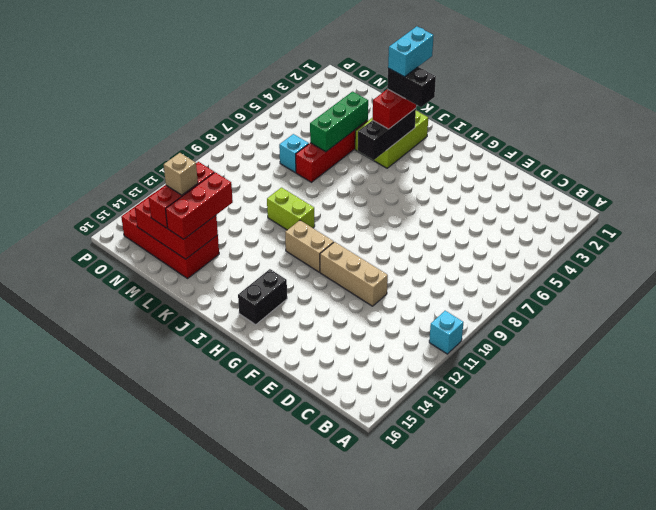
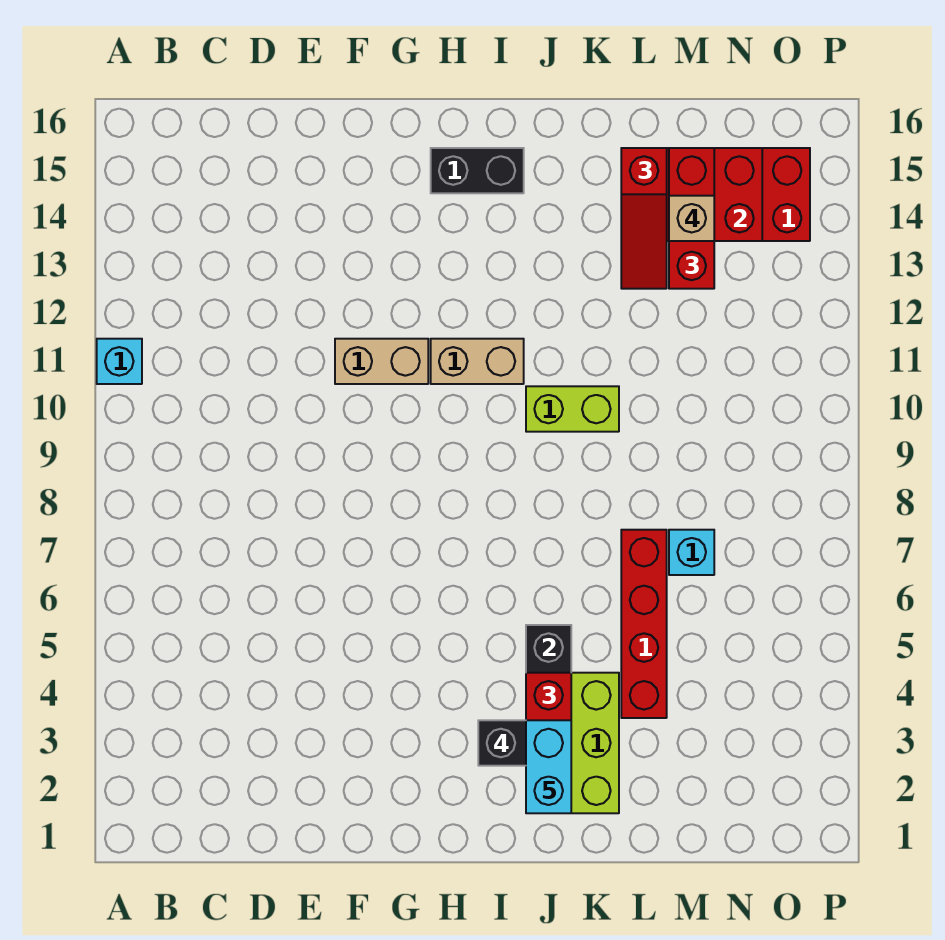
tan 1x3 brick [320,242,388,306] -> tan 1x2 brick [335,339,428,384]
black 1x2 brick [238,269,287,325] -> black 1x2 brick turned to [431,148,524,193]
green 1x3 brick [310,92,368,152] -> none
red 1x3 brick [166,172,233,239] -> red 1x3 slope [621,148,667,289]

